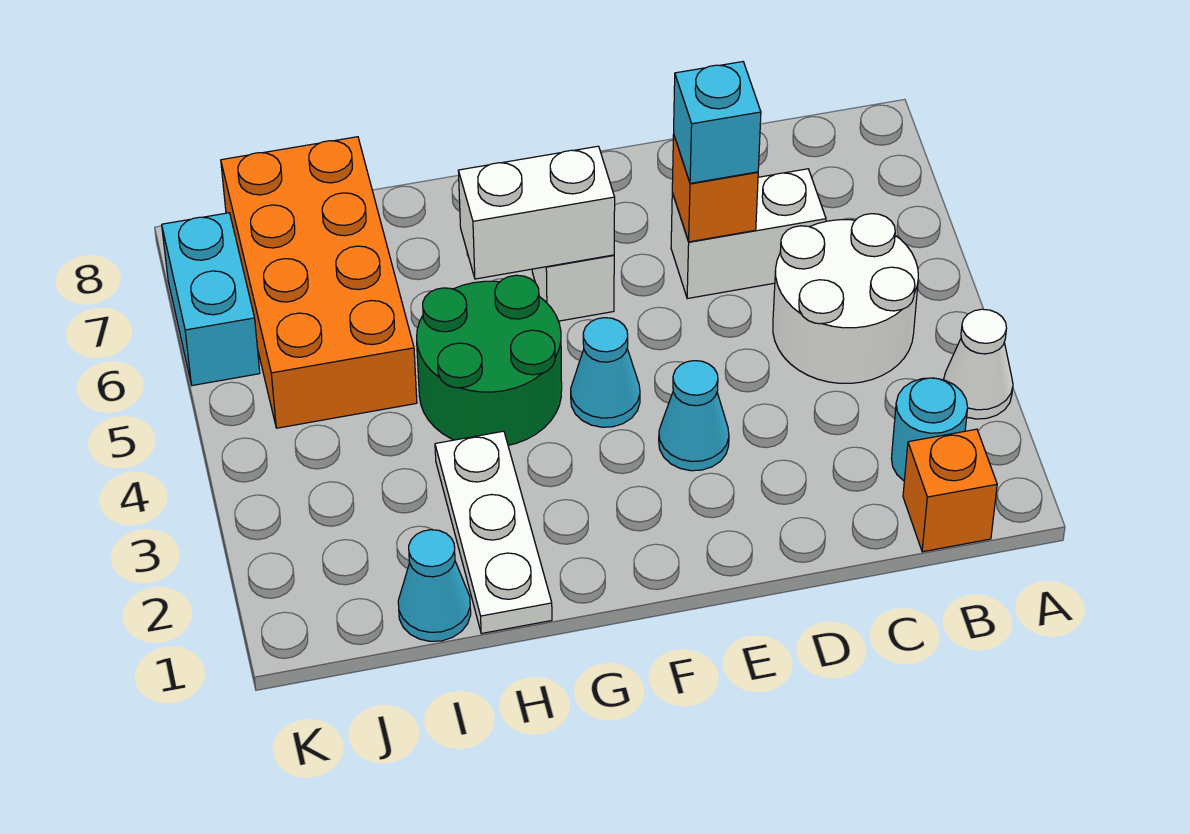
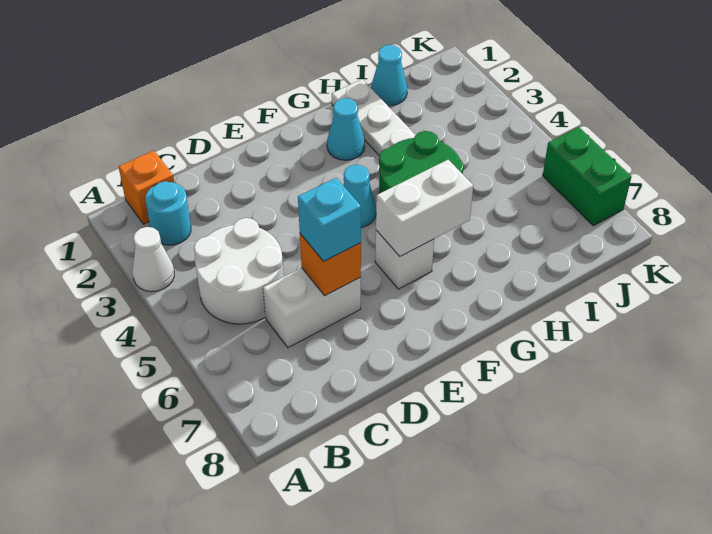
cyan 1x1 cone [659,361,729,471] -> cyan 1x1 cone moved to [327,98,365,160]
orange 2x4 brick [221,137,417,428] -> none
cyan 1x2 brick [162,213,260,386] -> green 1x2 brick [543,127,631,226]

